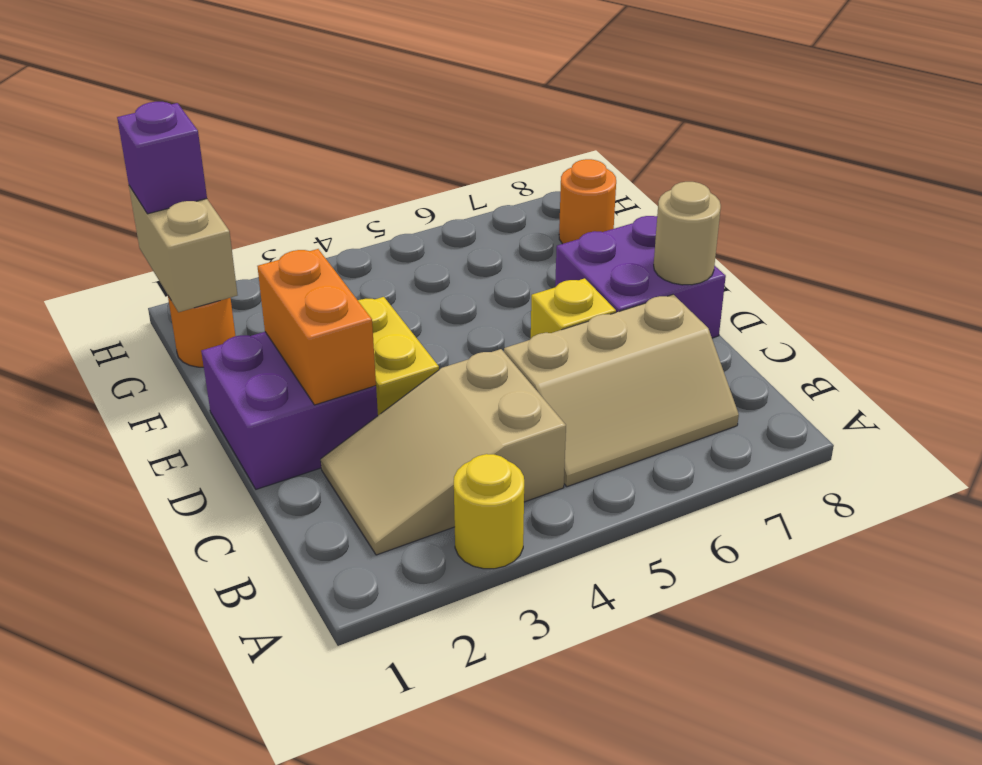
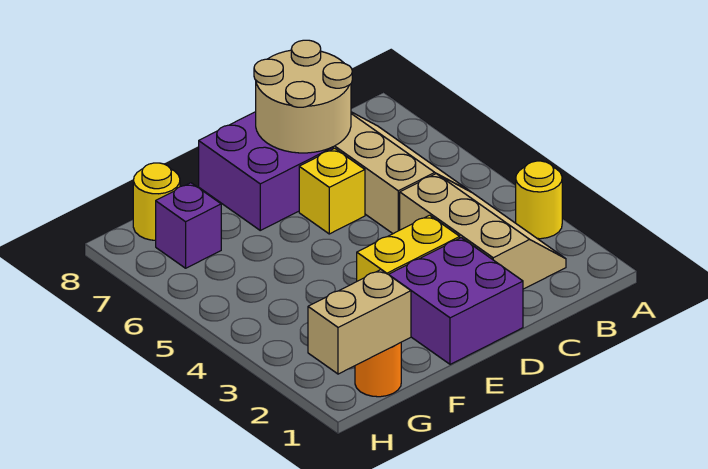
tan 2x3 slope [321,349,566,555] -> tan 2x3 slope turned to [400,174,566,289]
orange 1x2 brick [257,249,376,405] -> none
tan 1x1 round brick [654,182,721,285] -> tan 2x2 round brick [254,40,352,153]
orange 1x1 round brick [559,159,616,244] -> yellow 1x1 round brick [133,163,180,240]
purple 1x1 brick [117,102,207,214] -> purple 1x1 brick moved to [156,183,221,268]

